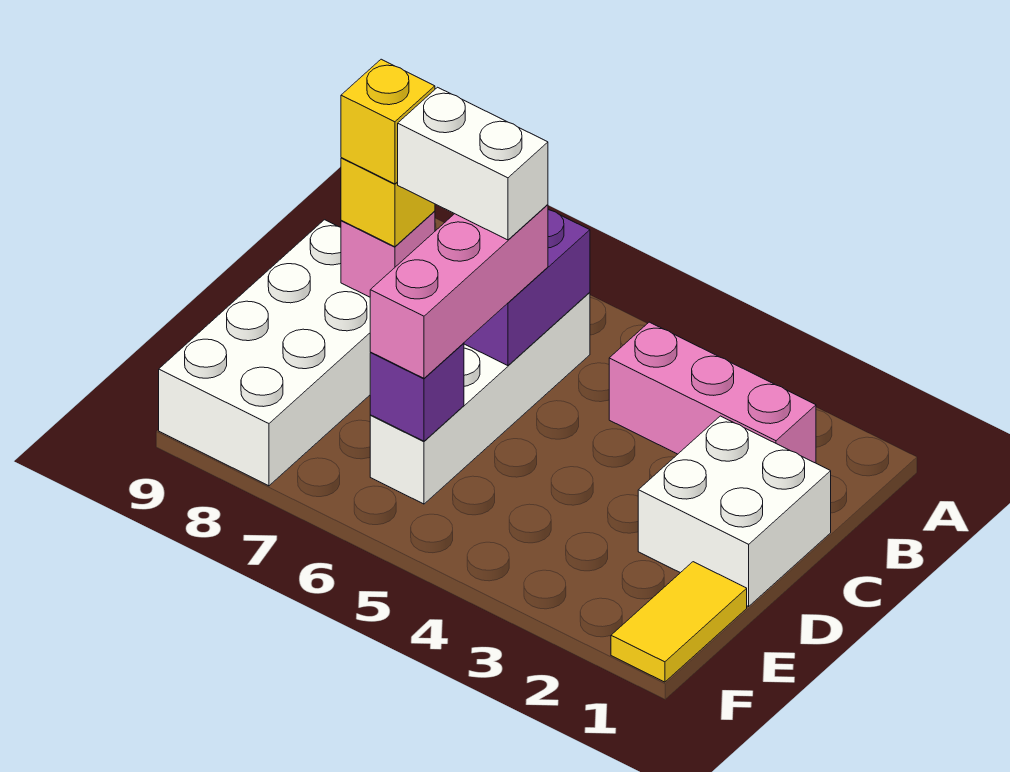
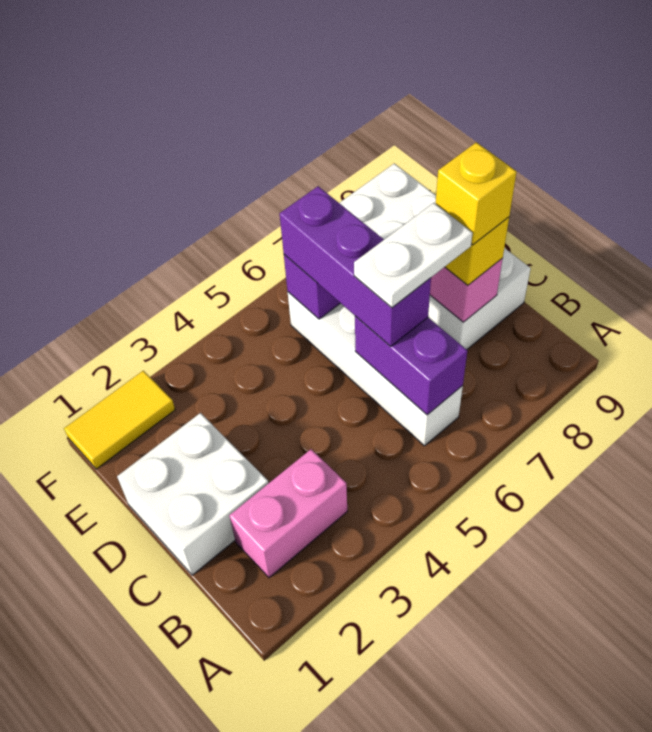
pink 1x3 brick [609,322,816,463] -> pink 1x2 brick [229,449,347,578]
pink 1x3 brick [370,205,548,378] -> purple 1x3 brick [280,186,431,347]
white 1x2 brick [398,87,548,240] -> white 1x2 plate [354,203,473,308]
yellow 1x2 tile [611,562,747,682] -> yellow 1x2 tile turned to [64,371,175,469]

